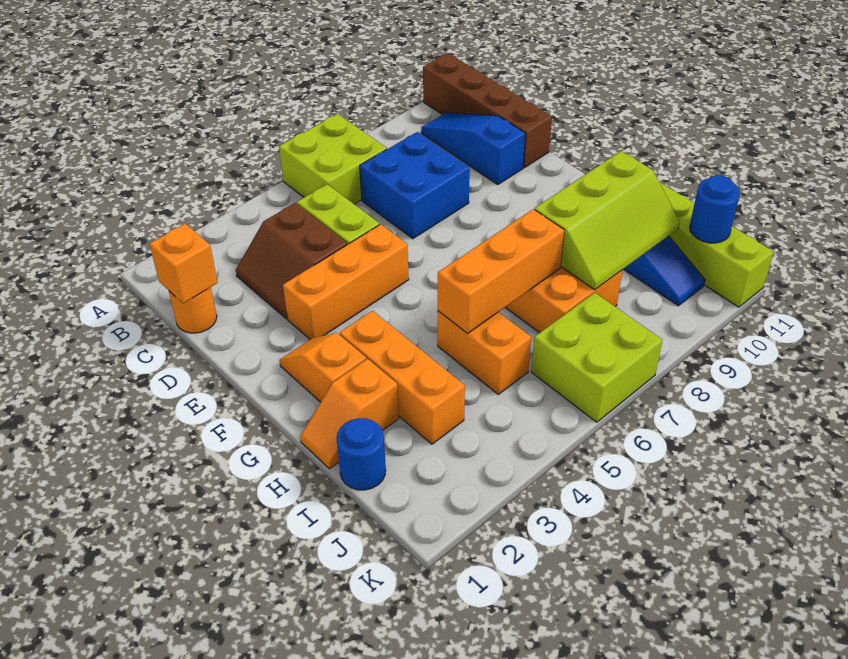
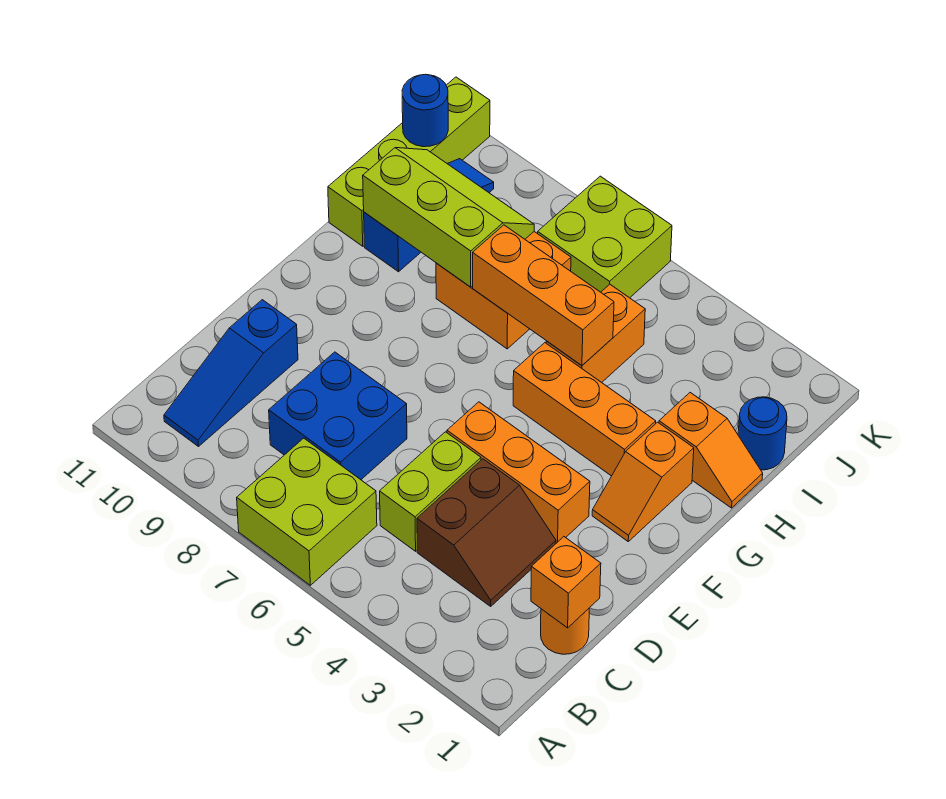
brown 1x4 brick [423,53,552,168] -> none
orange 1x3 brick [340,311,465,444] -> orange 1x3 brick turned to [513,343,656,476]

